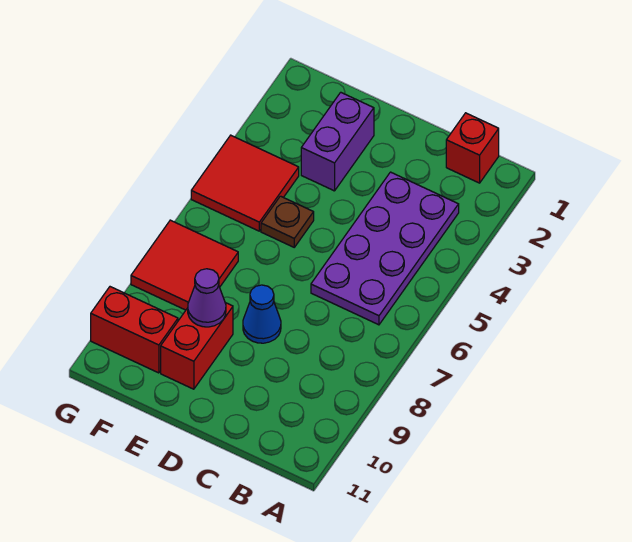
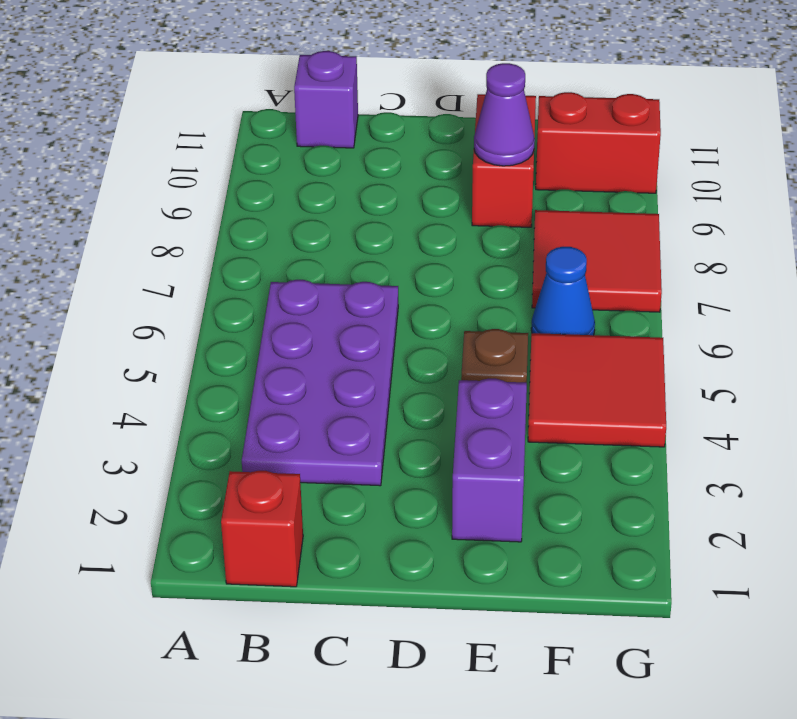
none -> purple 1x1 brick [294,51,358,148]
blue 1x1 cone [243,285,281,343] -> blue 1x1 cone moved to [531,247,595,335]

